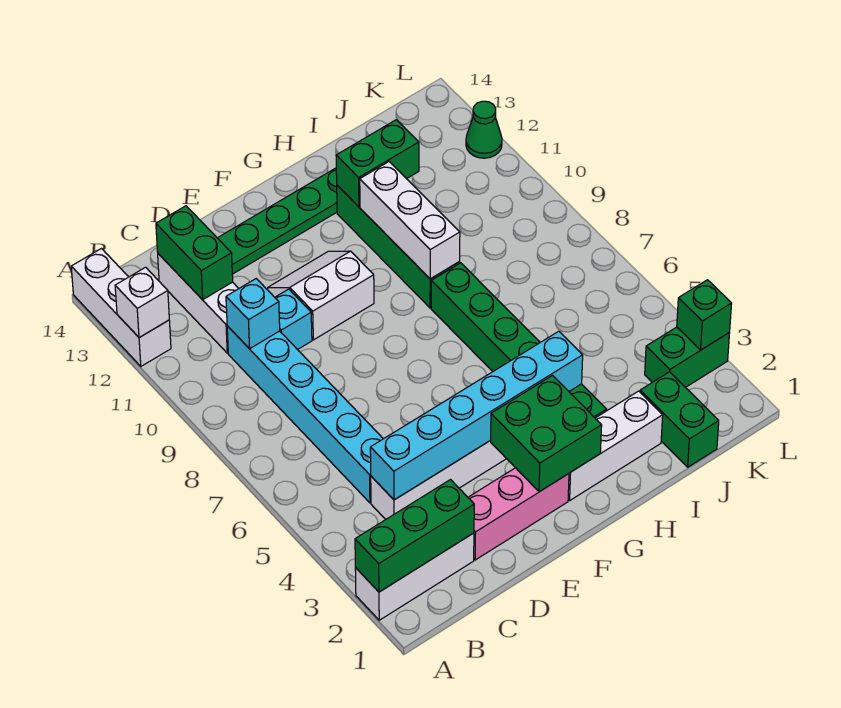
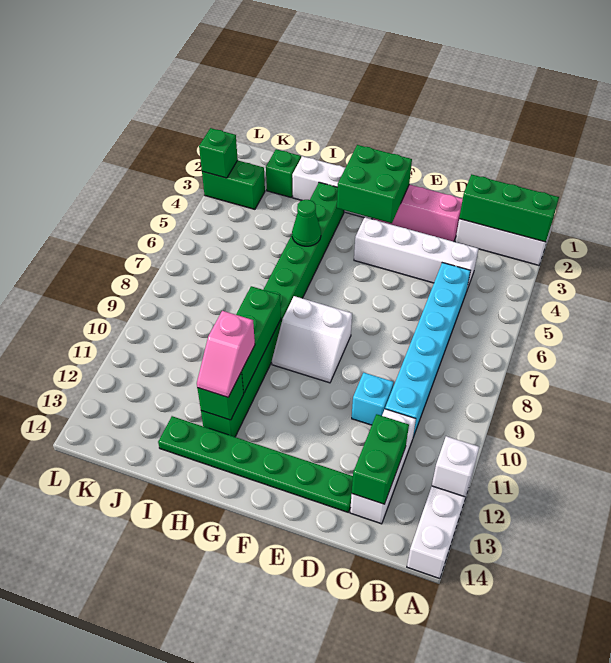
cyan 1x6 brick [370,331,583,500] -> none
cyan 1x1 brick [226,279,280,349] -> none
white 2x2 slope [268,251,374,340] -> white 2x2 slope moved to [272,296,352,383]
white 1x3 brick [360,162,460,279] -> green 1x3 brick [236,286,281,393]
none -> pink 1x2 slope [197,311,255,397]
green 1x2 brick [336,120,419,207] -> green 1x1 brick [197,372,244,420]
green 1x2 brick [640,372,719,467] -> green 1x1 brick [266,149,301,197]
green 1x1 cone [466,101,502,158] -> green 1x1 cone moved to [292,200,321,246]

